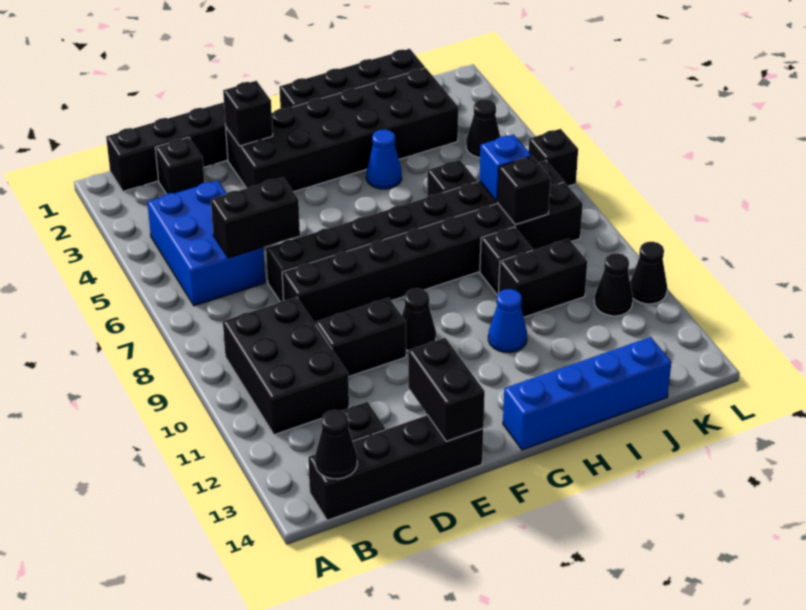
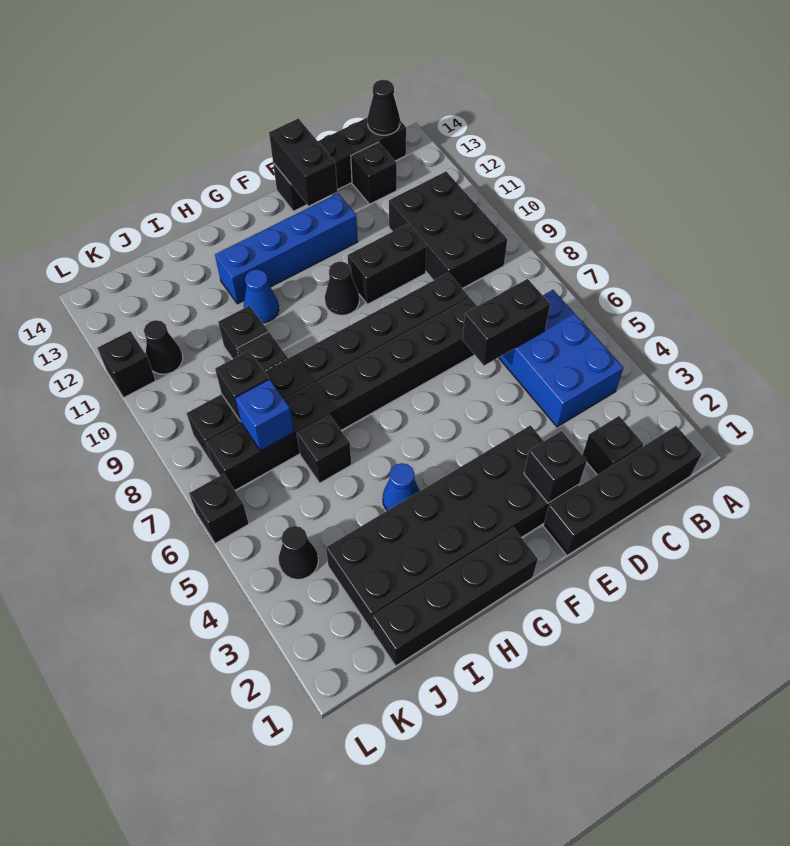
blue 1x4 brick [503,337,671,450] -> blue 1x4 brick moved to [215,194,358,304]
black 1x2 brick [498,239,587,317] -> black 1x1 brick [218,305,268,359]
black 1x1 cone [630,242,667,304] -> black 1x1 brick [98,331,156,398]

